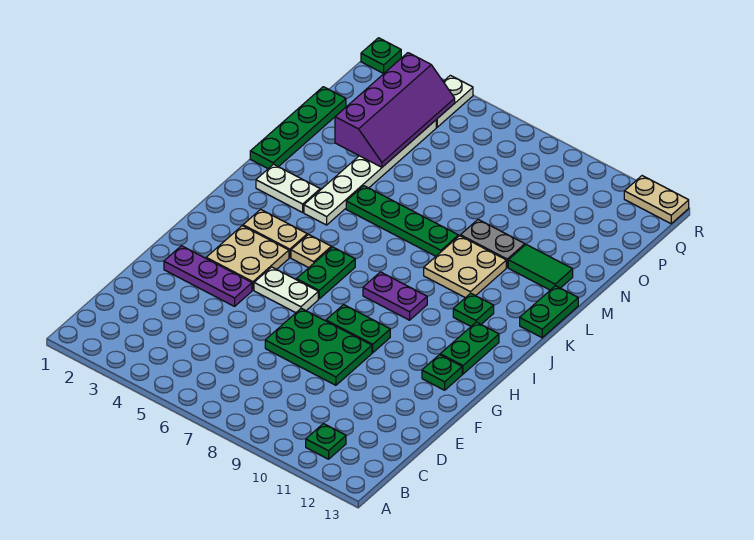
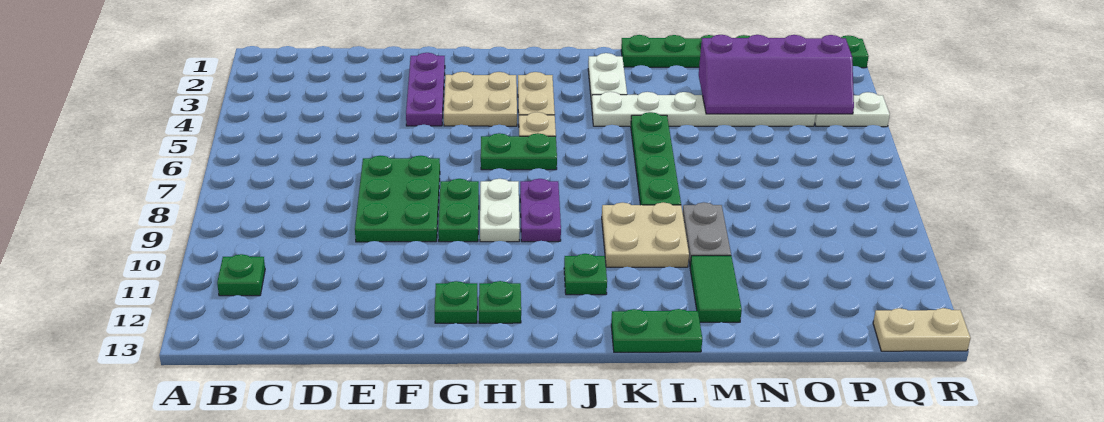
white 1x2 plate [254,267,318,313] -> white 1x2 plate moved to [480,179,520,242]
green 1x2 plate [440,322,499,374] -> green 1x1 plate [479,281,521,323]
tan 1x2 plate [624,176,689,224] -> tan 1x2 plate turned to [873,308,971,351]

